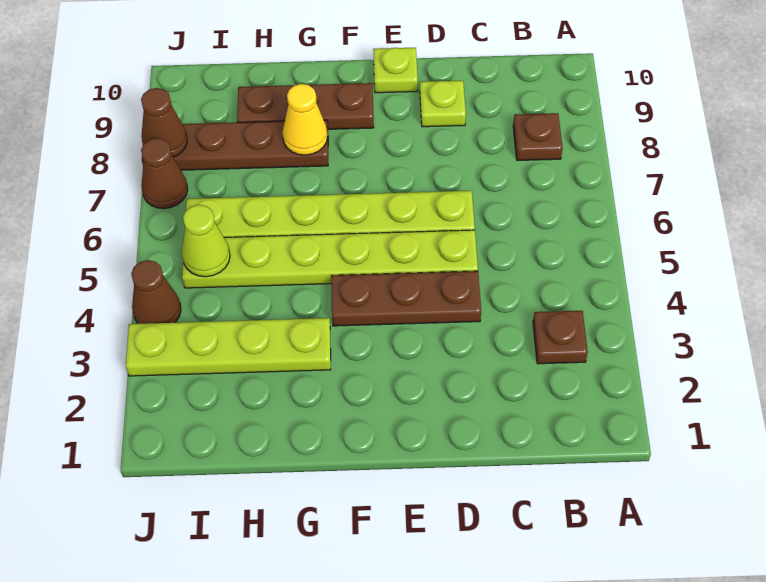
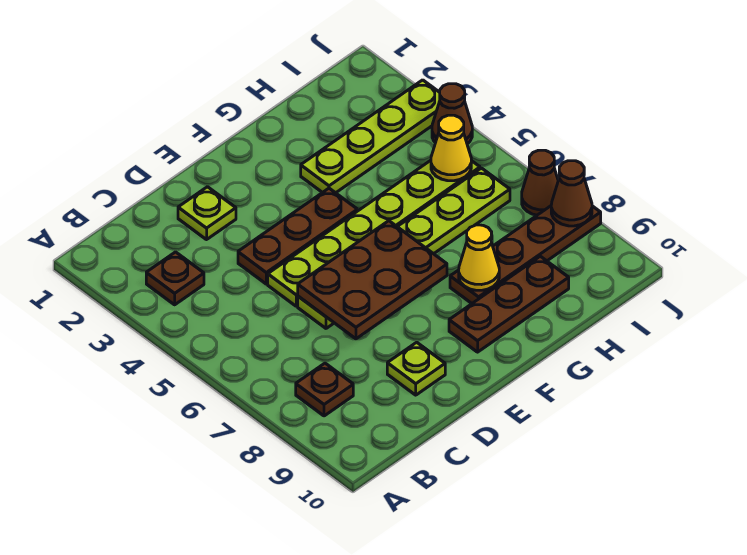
none -> brown 2x3 plate [298,221,447,339]
lime 1x1 plate [373,47,418,93] -> lime 1x1 plate moved to [178,187,236,240]
lime 1x1 cone [182,205,230,277] -> yellow 1x1 cone [431,115,471,181]

